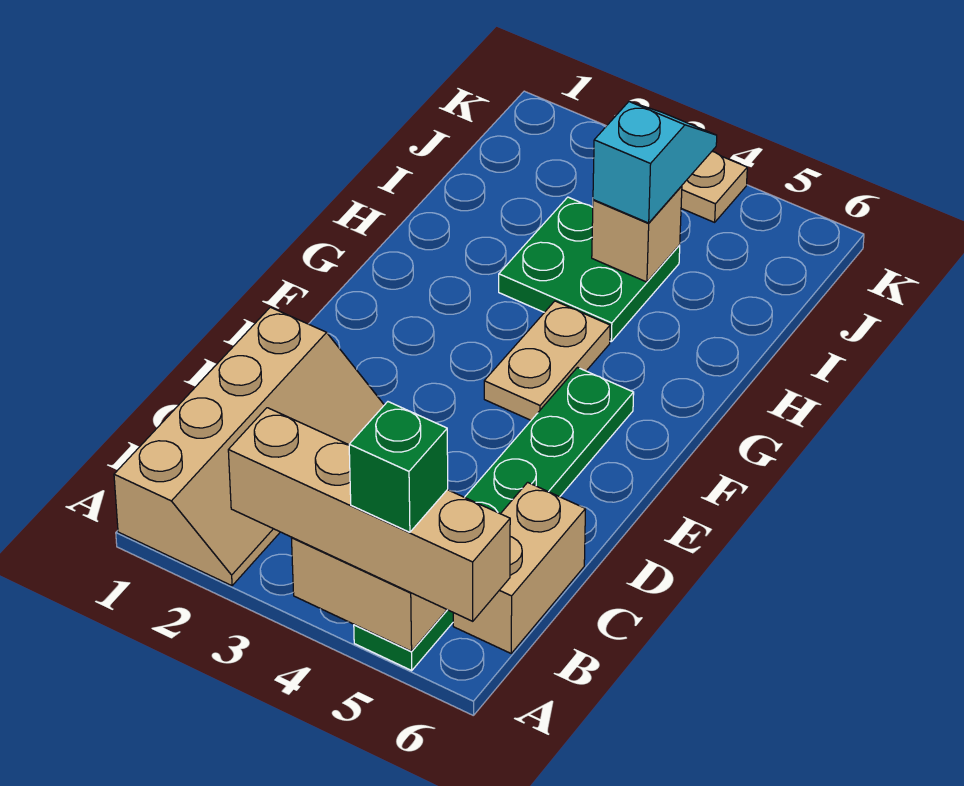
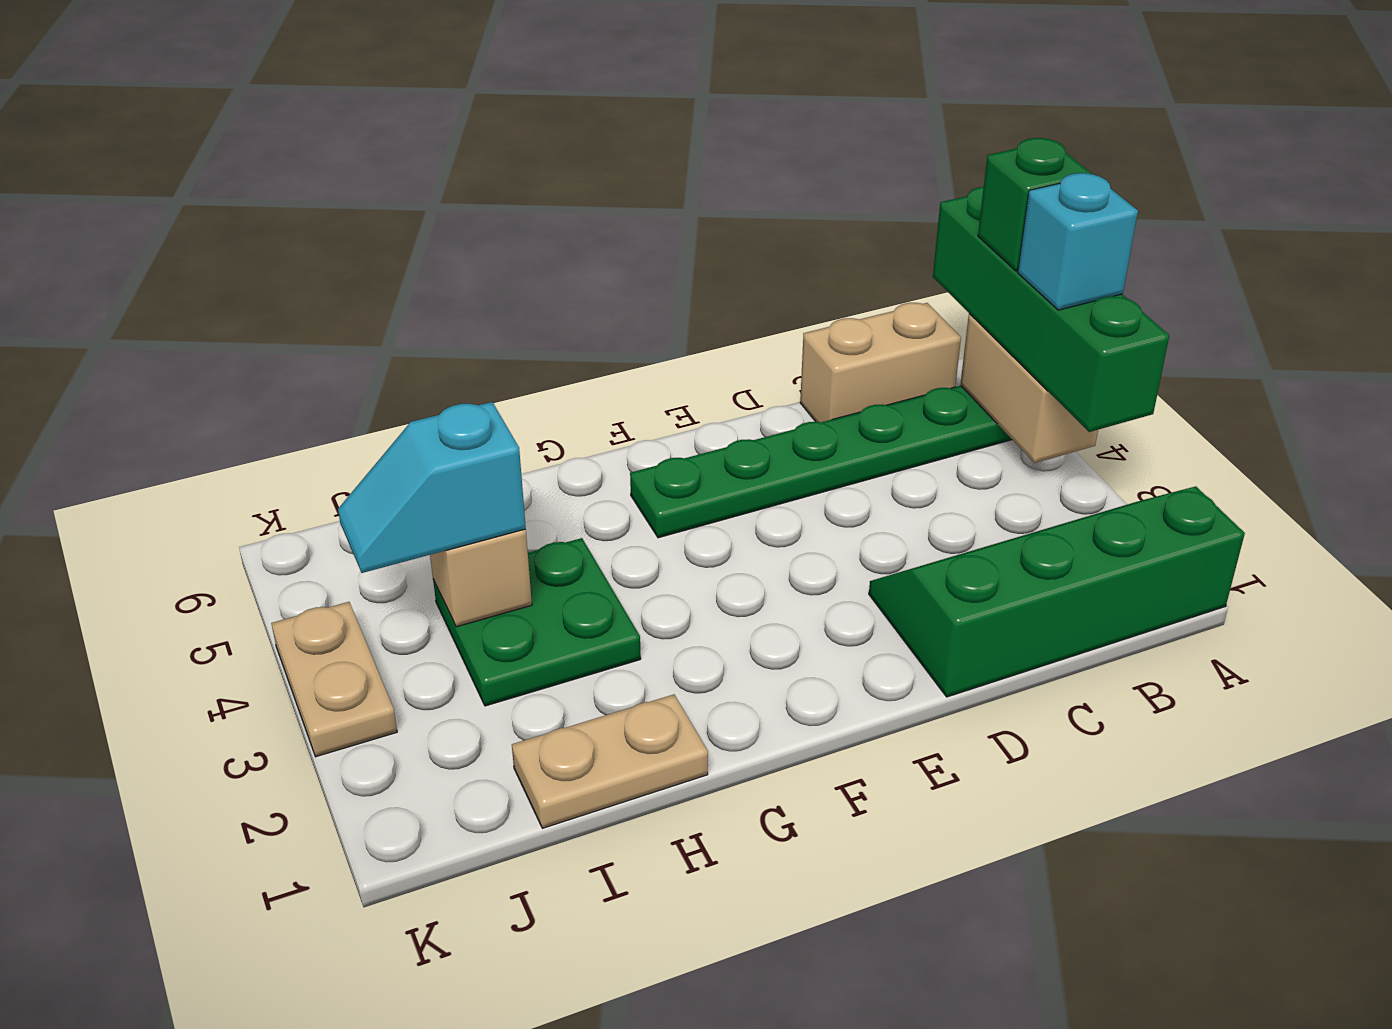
tan 2x4 slope [114,307,384,586] -> green 2x4 slope [869,486,1245,697]
tan 1x4 brick [228,408,510,621] -> green 1x4 brick [933,187,1169,432]
none -> cyan 1x1 brick [1018,173,1138,310]
tan 1x2 plate [484,301,610,420] -> tan 1x2 plate moved to [512,694,708,828]

